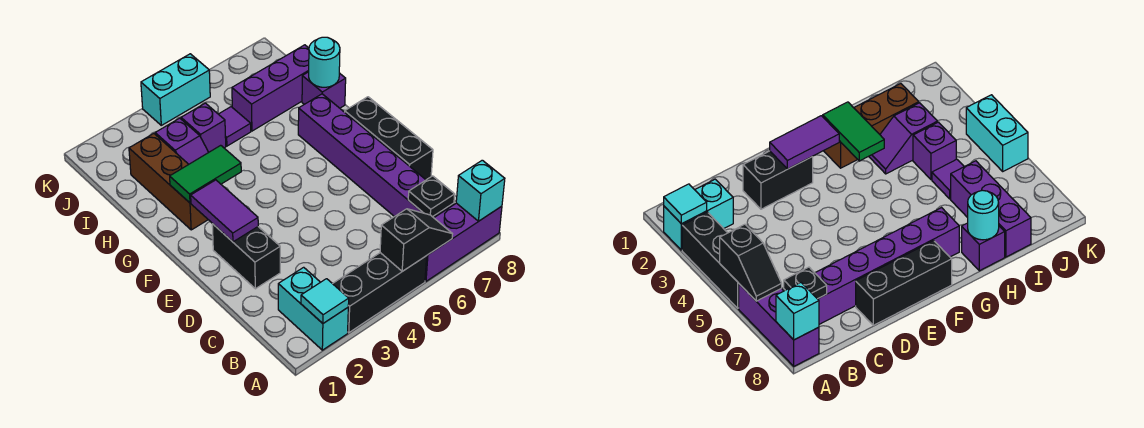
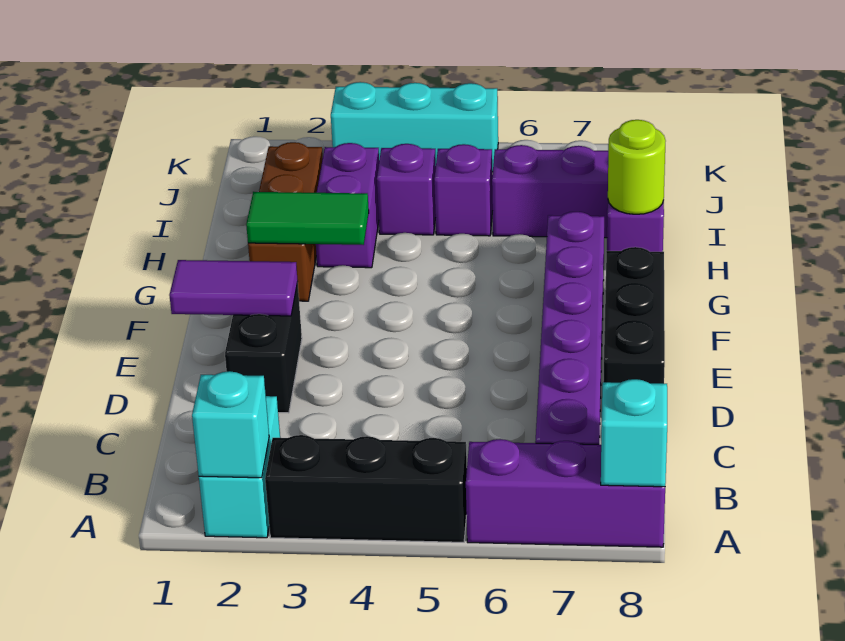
cyan 1x1 tile [301,279,349,323] -> cyan 1x1 brick [192,371,269,478]
black 1x2 slope [380,209,452,271] -> none
black 1x1 plate [408,176,455,217] -> none
purple 1x2 tile [191,180,258,242] -> purple 1x2 tile turned to [169,260,298,316]
purple 1x2 slope [155,118,209,164] -> purple 1x2 brick [316,143,379,268]
cyan 1x1 round brick [309,37,340,87] -> lime 1x1 round brick [608,120,666,214]
purple 1x1 tile [219,107,251,146] -> purple 1x1 brick [434,144,493,236]
cyan 1x2 brick [141,54,210,125] -> cyan 1x3 brick [331,82,498,172]

